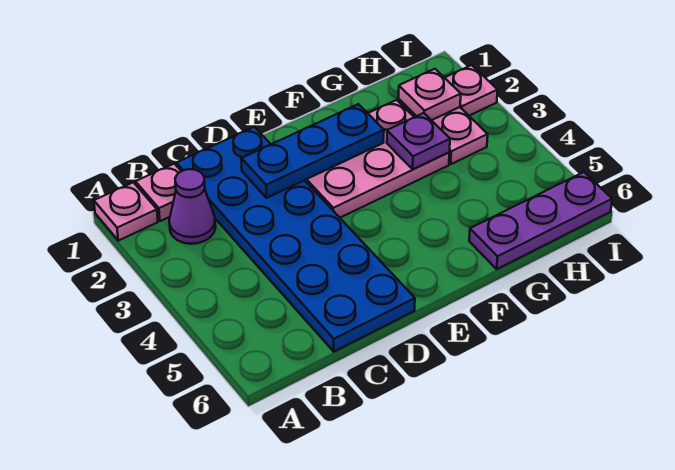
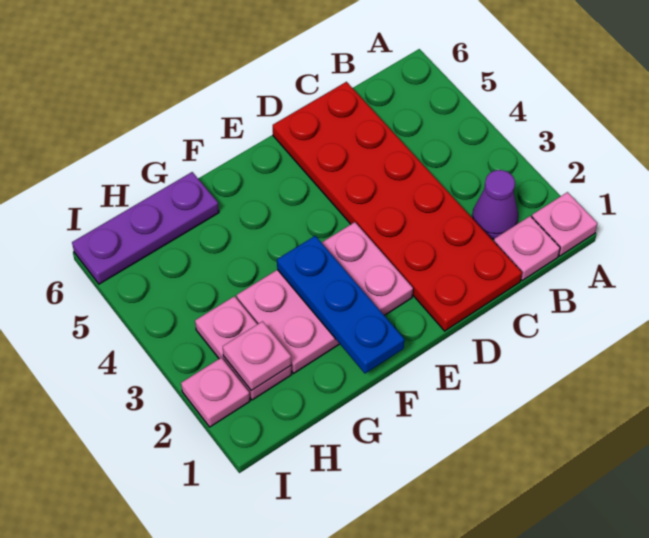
blue 2x6 plate [176,127,415,352] -> red 2x6 plate [273,82,522,331]
blue 1x3 plate [241,104,384,198] -> blue 1x3 plate turned to [277,236,404,373]
purple 1x1 plate [387,113,450,169] -> none

